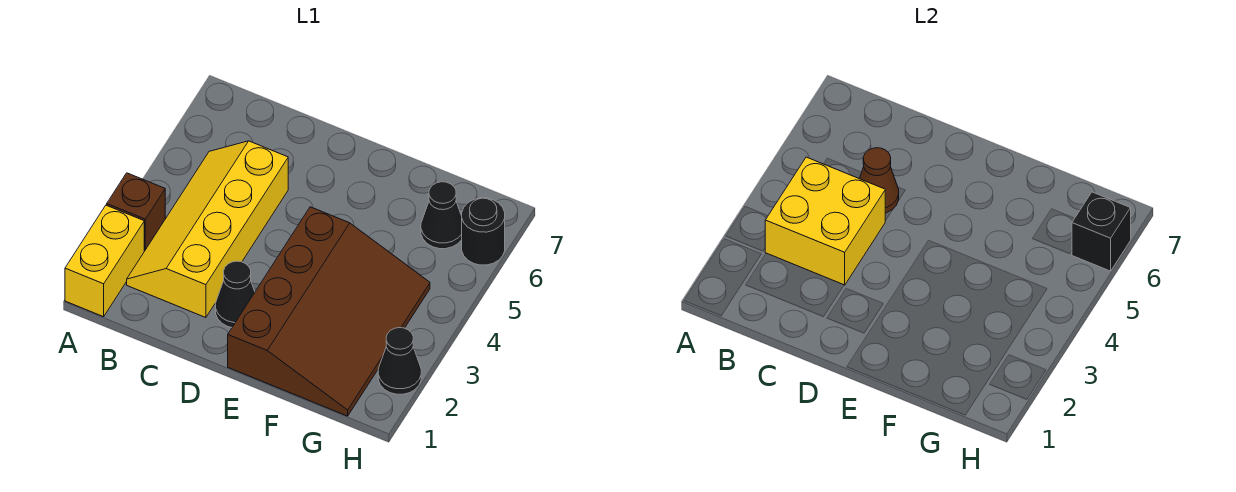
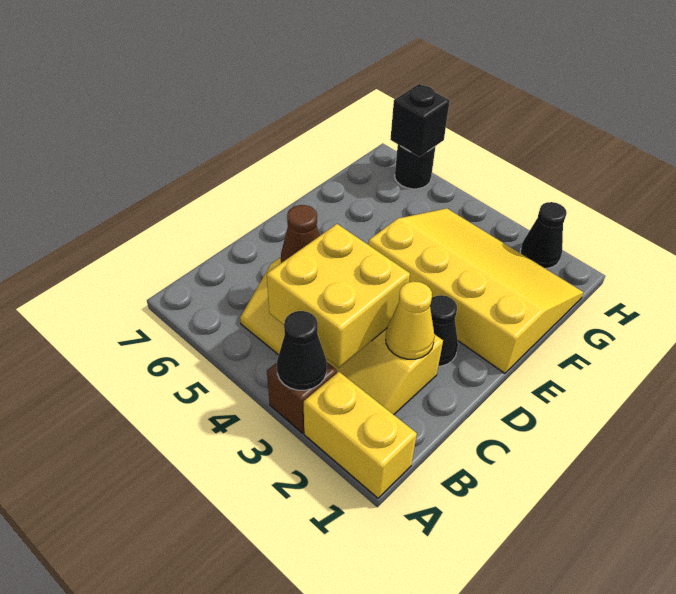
none -> yellow 1x1 cone [386,282,435,359]
brown 3x4 slope [228,207,430,416] -> yellow 3x4 slope [369,208,583,373]
black 1x1 cone [421,182,462,249] -> black 1x1 cone moved to [277,311,327,390]

